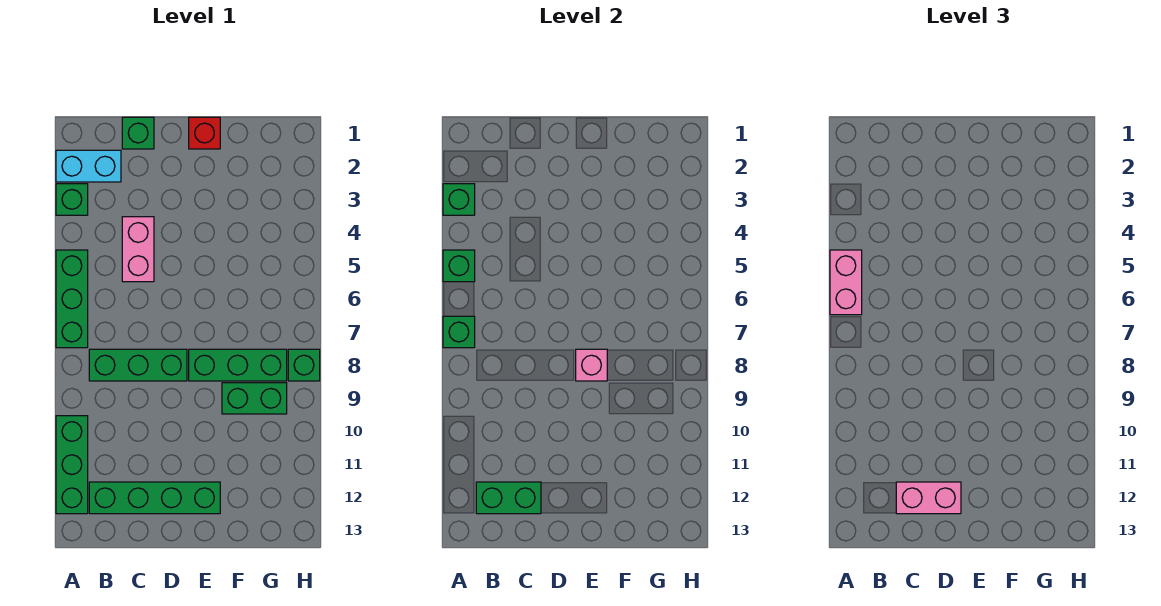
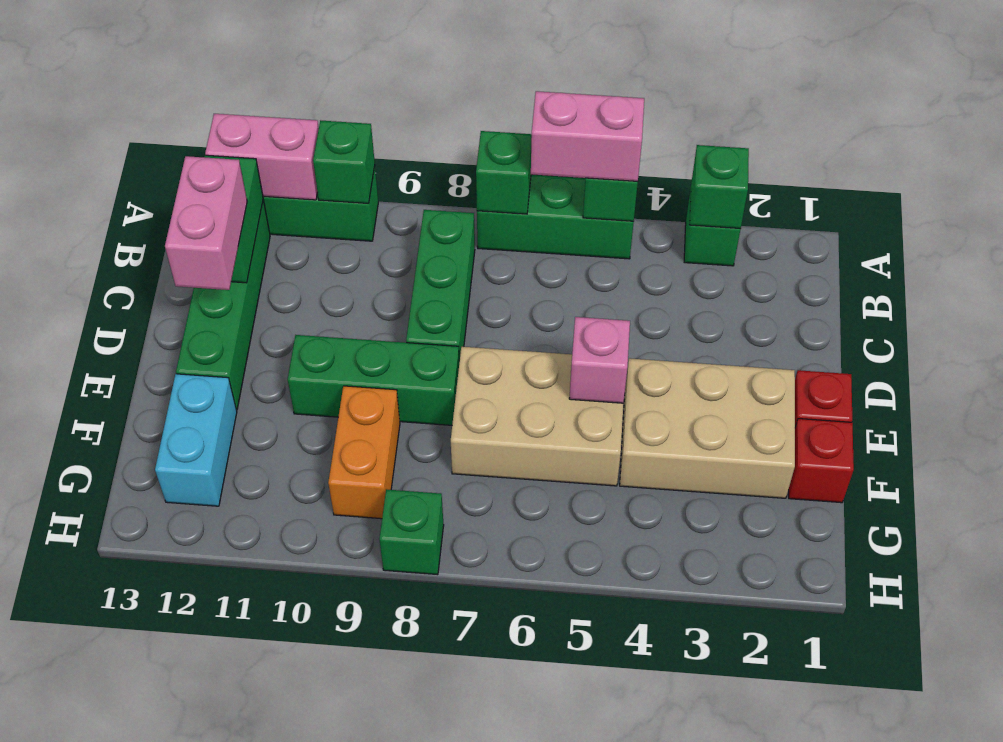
cyan 1x2 brick [56,150,121,182] -> cyan 1x2 brick moved to [155,374,237,506]
green 1x1 brick [122,117,154,149] -> green 1x1 brick moved to [313,120,375,204]
pink 1x2 brick [122,217,154,282] -> pink 1x2 brick moved to [205,114,319,200]
none -> tan 2x3 brick [620,358,795,498]
none -> tan 2x3 brick [451,347,623,486]
green 1x3 brick [189,349,287,381] -> green 1x3 brick turned to [288,335,459,425]
pink 1x1 brick [576,349,607,381] -> pink 1x1 brick moved to [569,317,630,403]
none -> red 1x1 brick [789,419,854,503]
green 1x2 brick [222,383,287,414] -> orange 1x2 brick [328,386,400,519]

